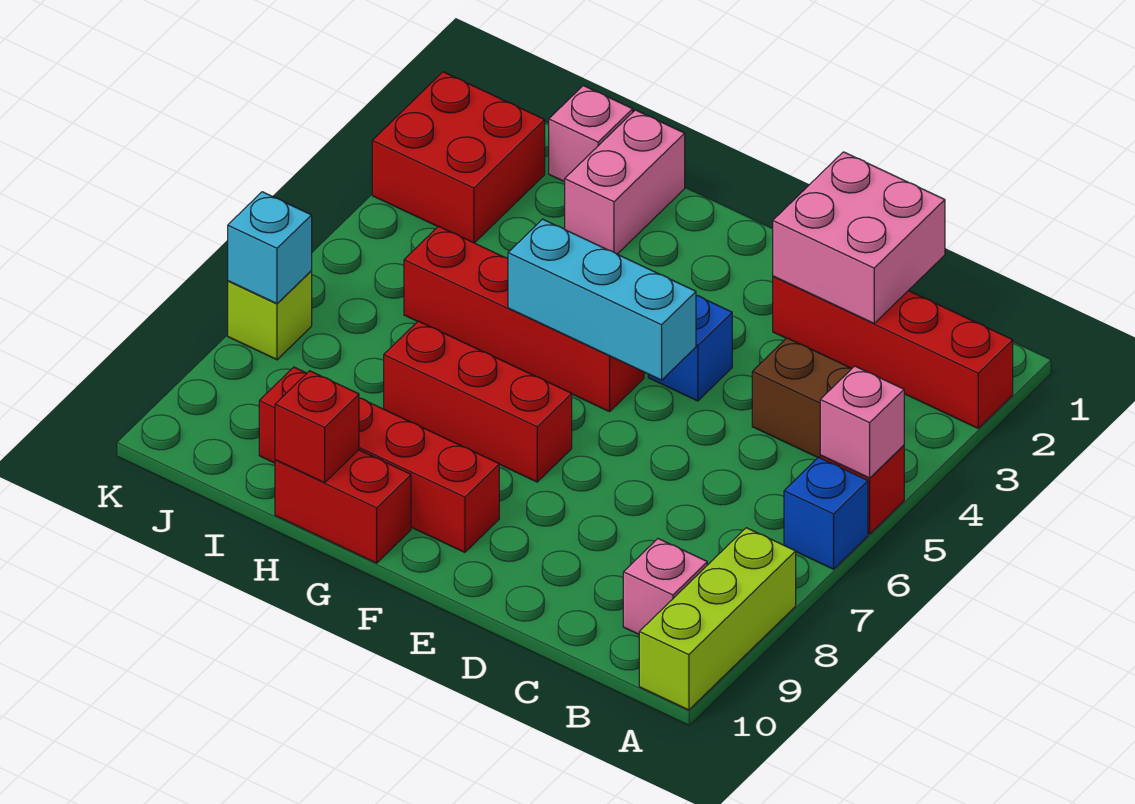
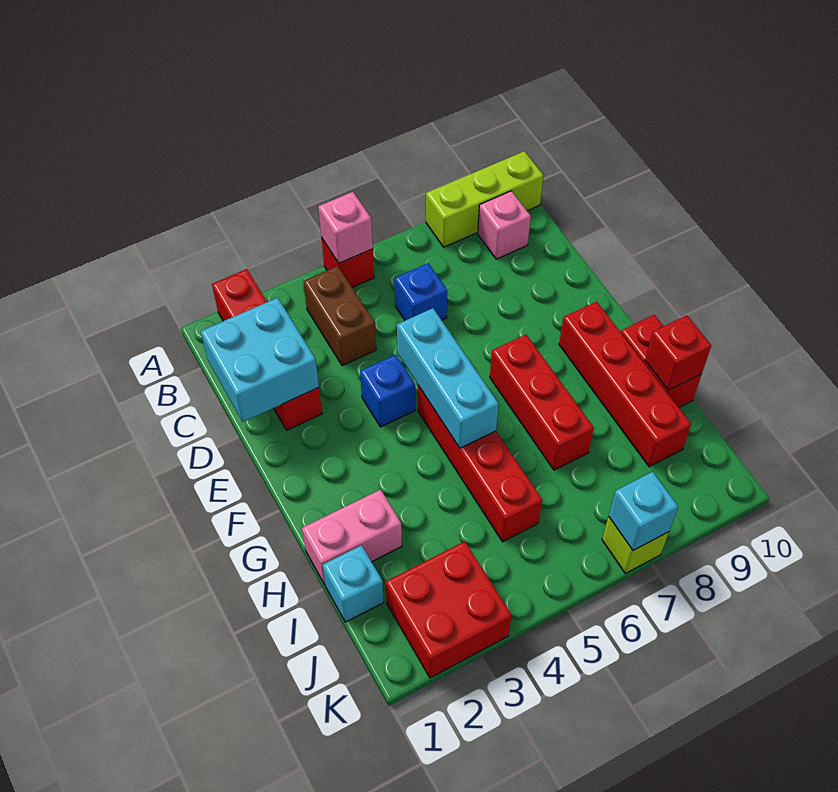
blue 1x1 brick [784,457,868,569] -> blue 1x1 brick moved to [395,263,447,320]
pink 2x2 brick [773,152,945,323] -> cyan 2x2 brick [201,298,319,422]
pink 1x1 brick [549,86,633,182] -> cyan 1x1 brick [323,545,384,622]

